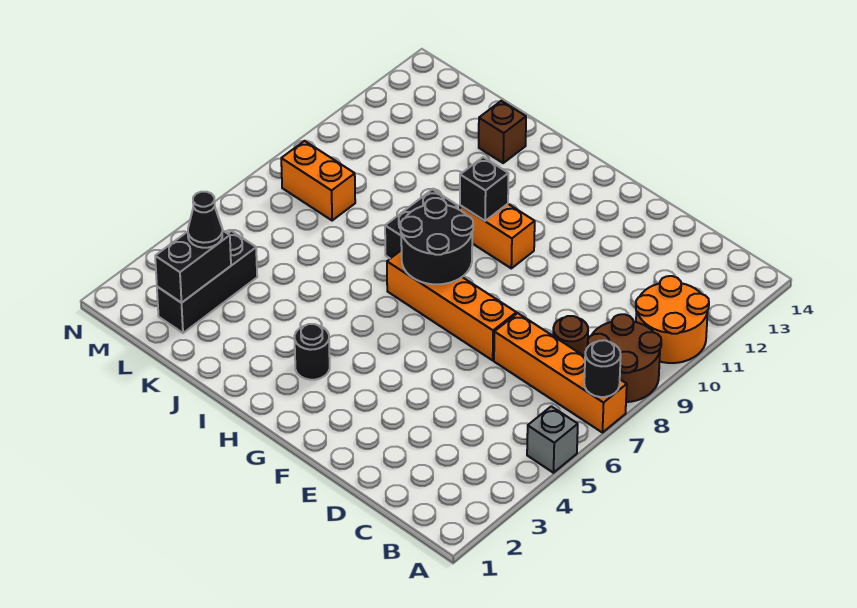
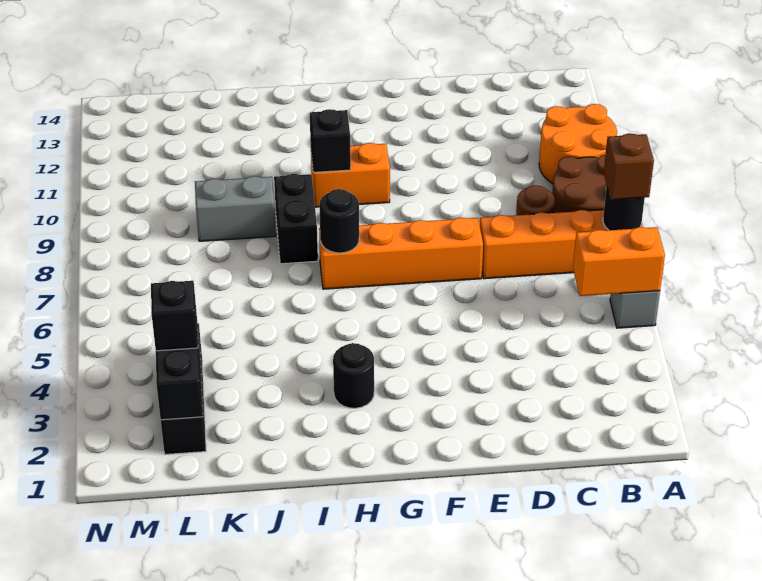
black 2x2 round brick [401,198,473,284] -> black 1x1 round brick [319,189,359,253]
none -> grey 1x2 brick [195,176,276,241]
brown 1x1 brick [479,101,526,163] -> brown 1x1 brick moved to [604,133,654,200]
black 1x1 cone [188,192,222,248] -> black 1x1 brick [151,281,198,351]
orange 1x2 brick [281,141,355,221] -> orange 1x2 brick moved to [573,227,665,296]

